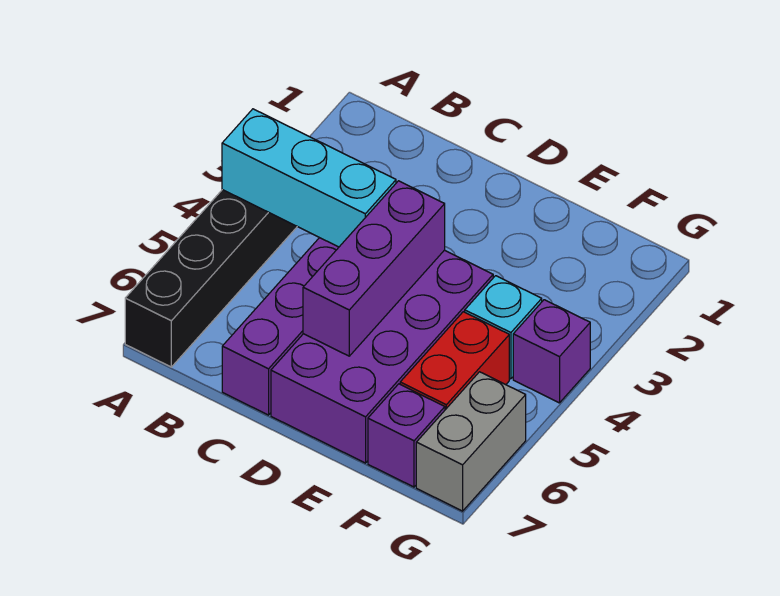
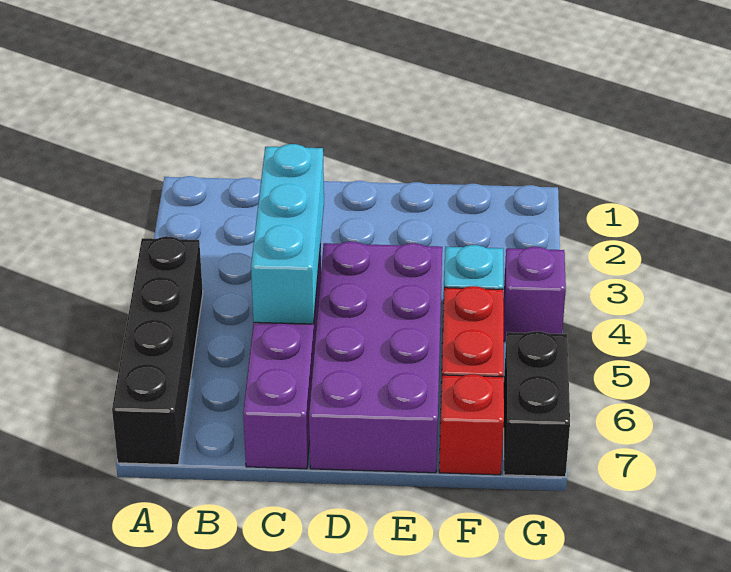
cyan 1x3 brick [222,109,396,247] -> cyan 1x3 brick turned to [251,144,324,324]
purple 1x3 brick [303,181,445,356] -> none
purple 1x1 brick [368,384,445,487] -> red 1x1 brick [439,374,504,475]
grey 1x2 brick [416,372,526,511] -> black 1x2 brick [504,331,570,477]

